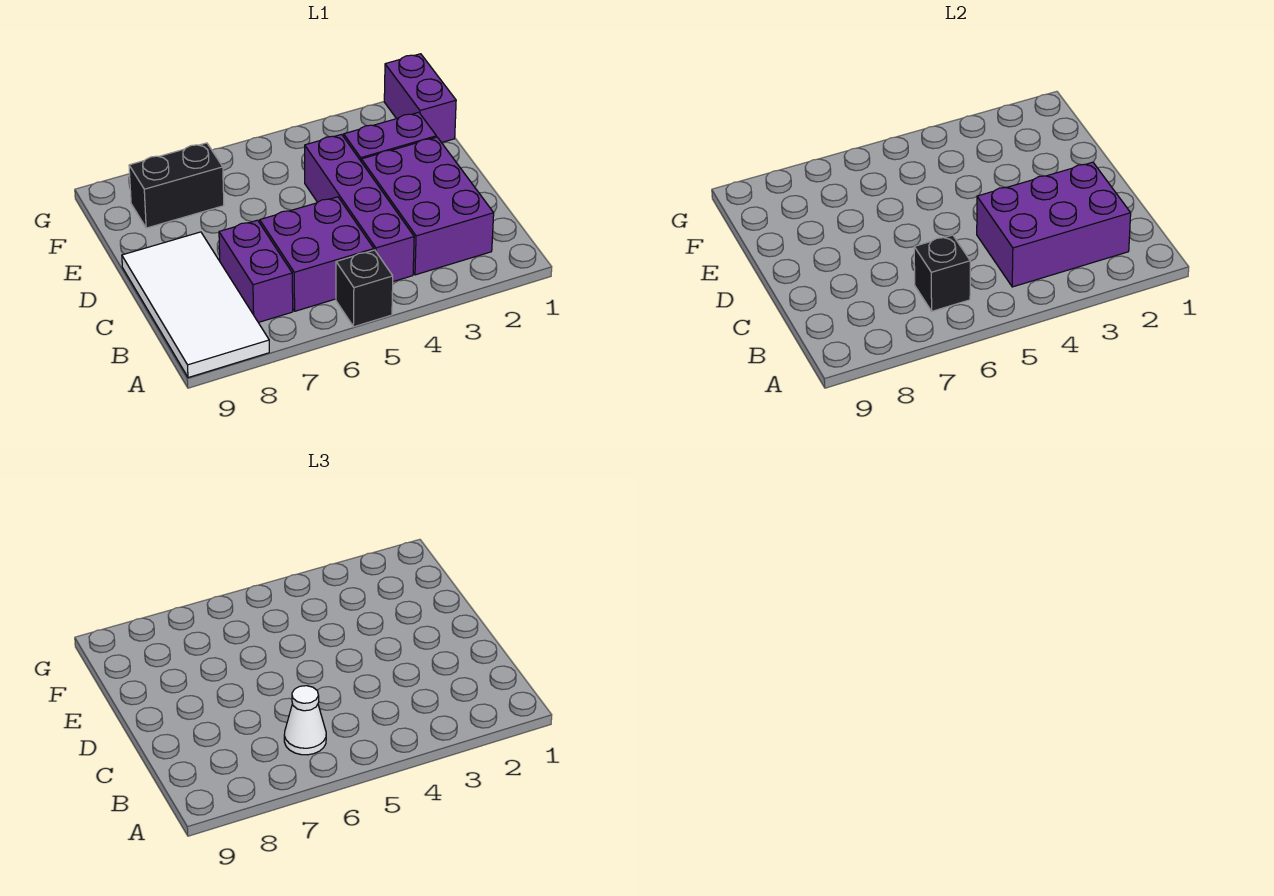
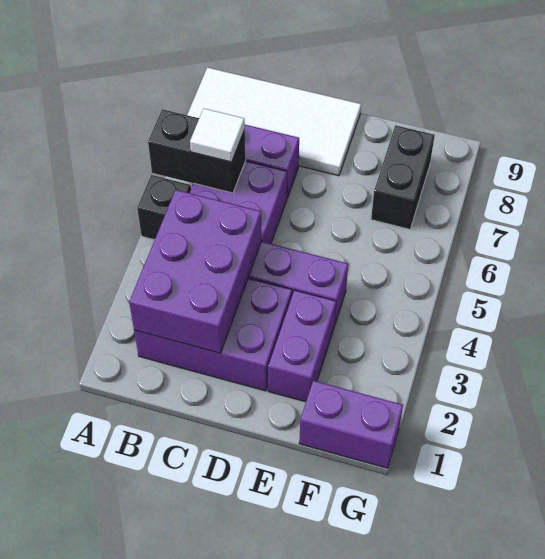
black 1x1 brick [914,235,970,311] -> black 1x2 brick [148,109,246,193]
white 1x1 cone [284,686,326,755] -> white 1x1 tile [190,109,245,162]

